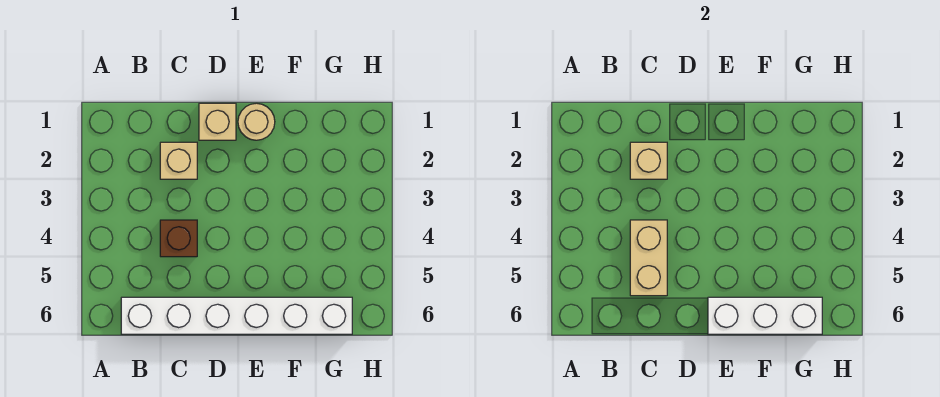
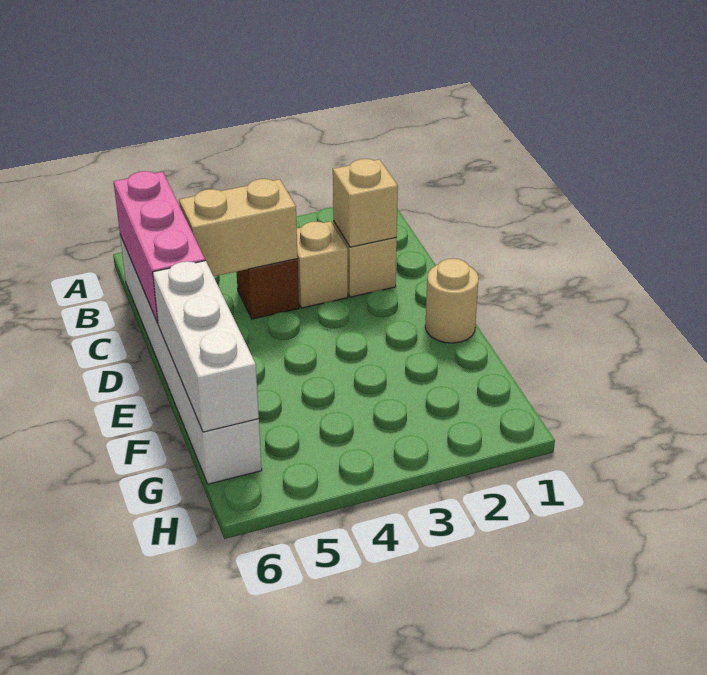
none -> pink 1x3 brick [114,171,205,323]
tan 1x1 brick [199,103,236,140] -> tan 1x1 brick moved to [297,221,348,308]

